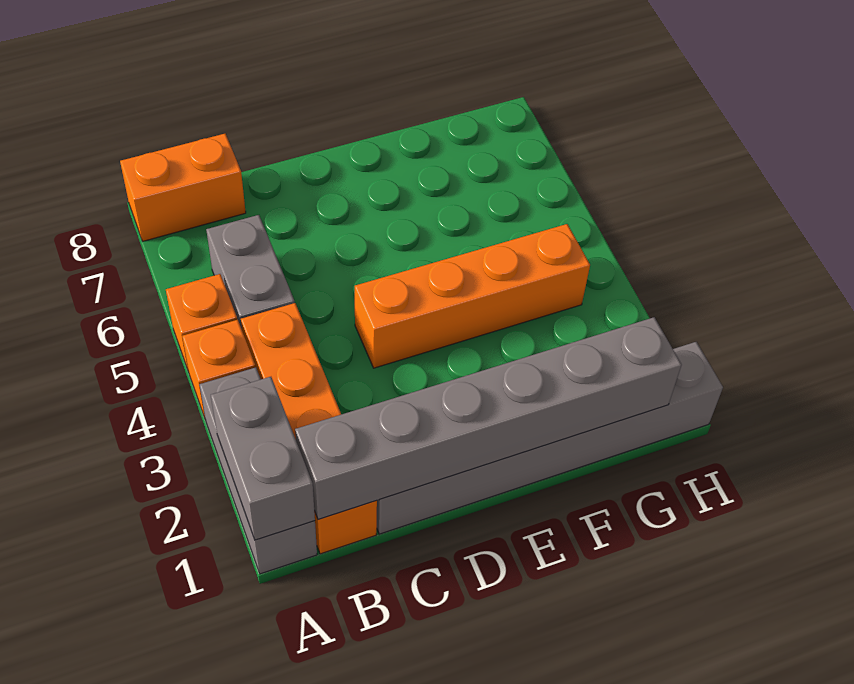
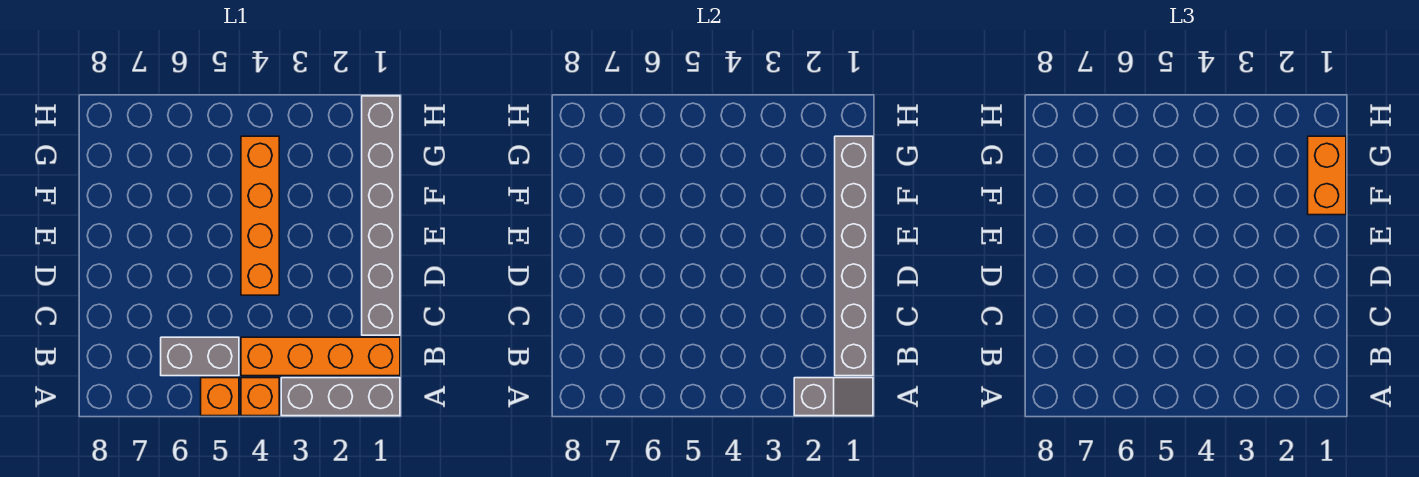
grey 1x2 brick [211,377,315,540] -> grey 1x2 slope [794,378,873,416]
orange 1x2 brick [120,134,246,241] -> orange 1x2 brick moved to [1308,136,1346,215]

